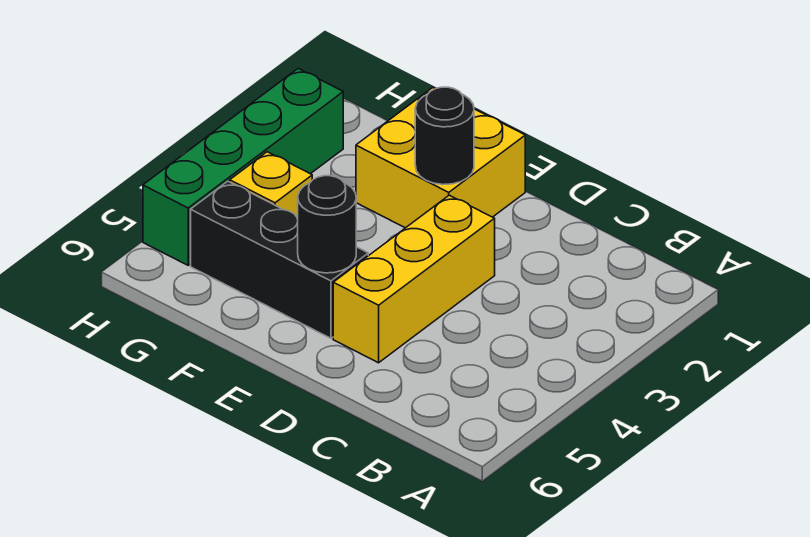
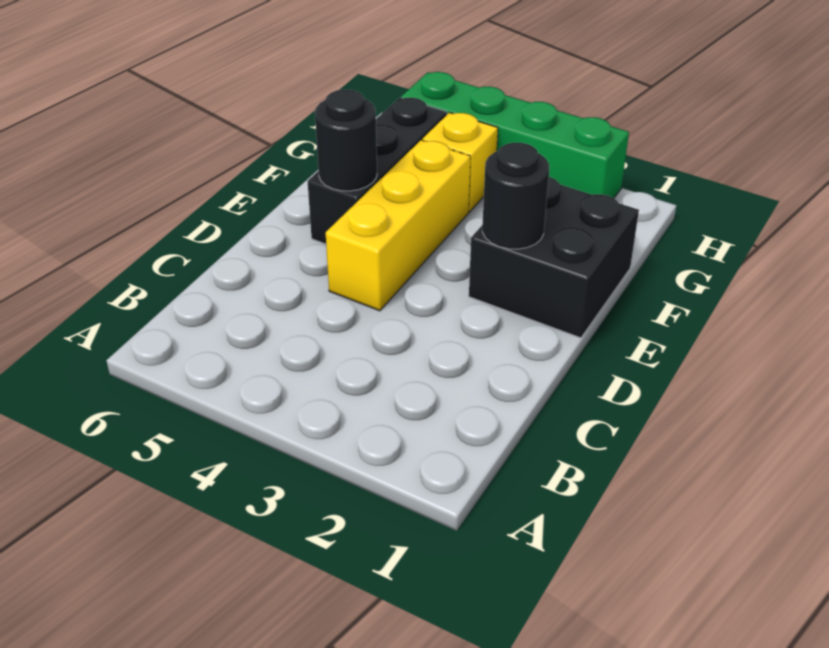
yellow 1x3 brick [333,195,495,363] -> yellow 1x3 brick turned to [326,140,471,311]
yellow 2x2 brick [356,88,525,228] -> black 2x2 brick [469,177,639,338]

